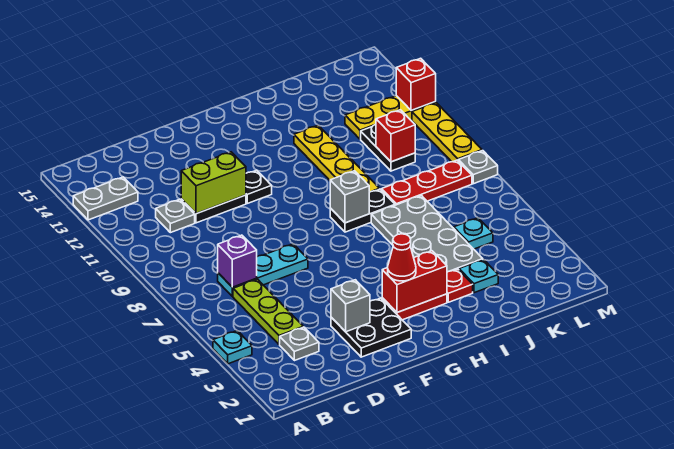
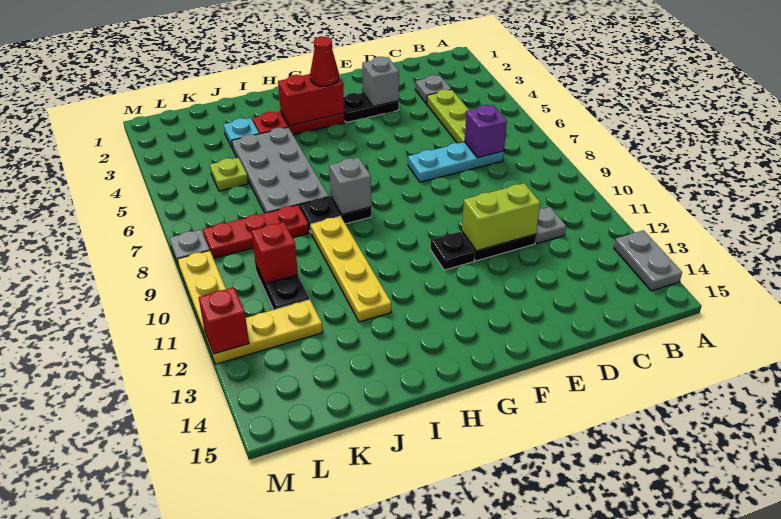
cyan 1x1 plate [213,331,252,364] -> none
grey 1x2 plate [73,177,138,220] -> grey 1x2 plate turned to [614,230,682,291]
black 2x2 plate [331,298,411,357] -> black 1x2 plate [344,93,399,123]
cyan 1x1 plate [454,218,493,249] -> lime 1x1 plate [210,158,248,191]

